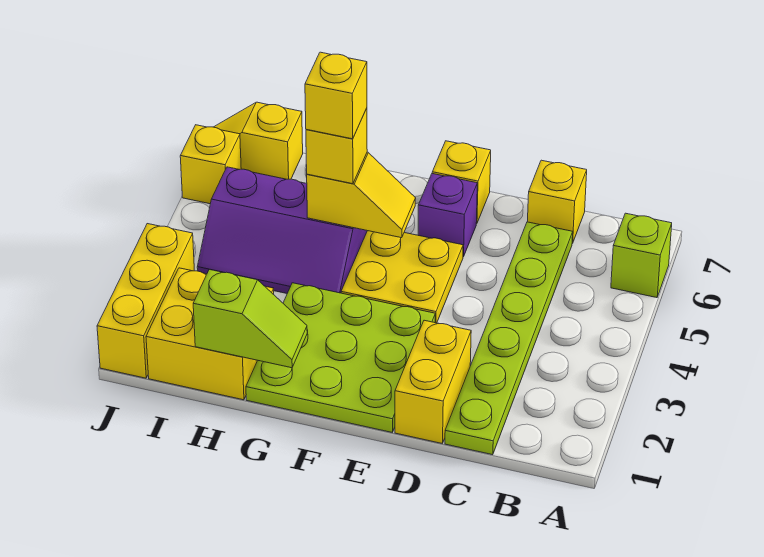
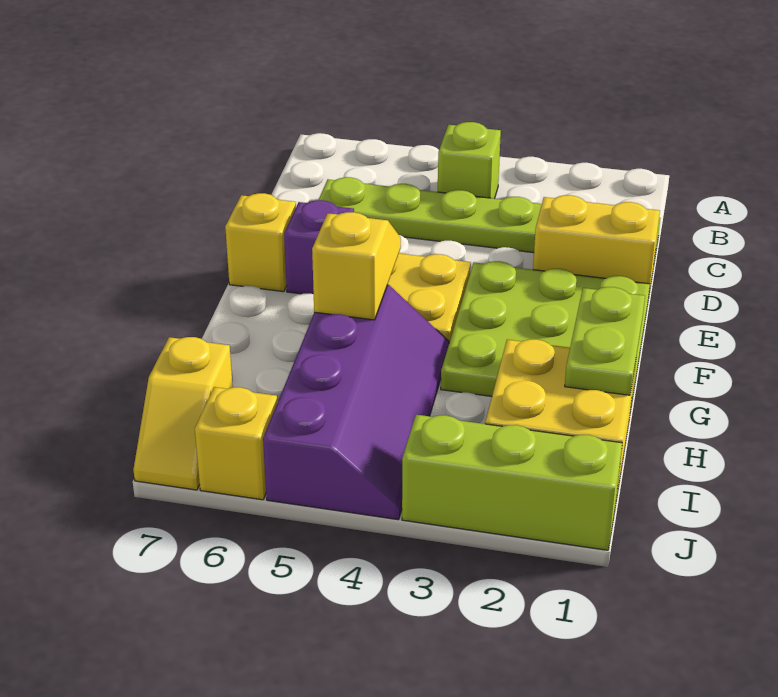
lime 1x1 brick [611,213,672,298] -> lime 1x1 brick moved to [438,122,501,199]
yellow 1x1 brick [528,160,587,243] -> none
lime 1x2 slope [193,269,307,368] -> lime 1x2 plate [565,287,645,395]
purple 2x3 slope [197,167,367,293] -> purple 2x4 slope [263,285,449,520]
yellow 1x1 brick [306,108,367,184] -> none
yellow 1x1 brick [305,52,367,139] -> none
yellow 1x3 brick [97,224,194,378] -> lime 1x3 brick [402,415,622,550]

